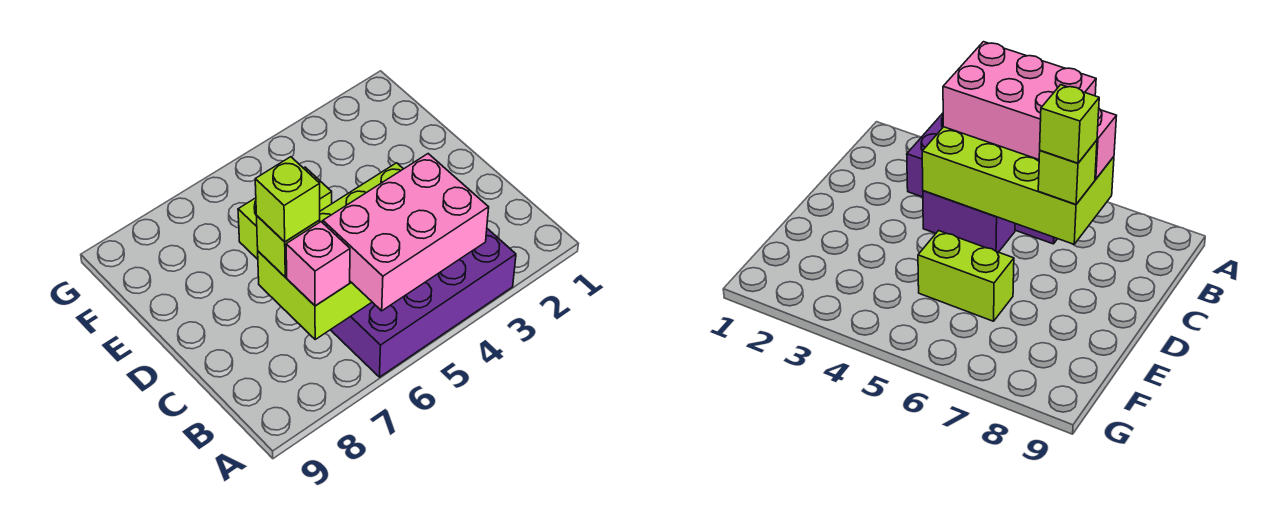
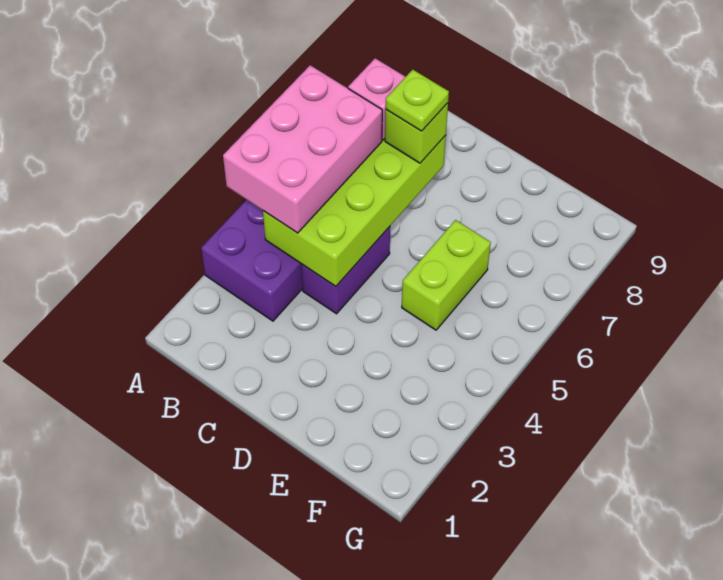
lime 1x1 brick [255,157,320,242] -> lime 1x1 plate [386,70,449,131]

